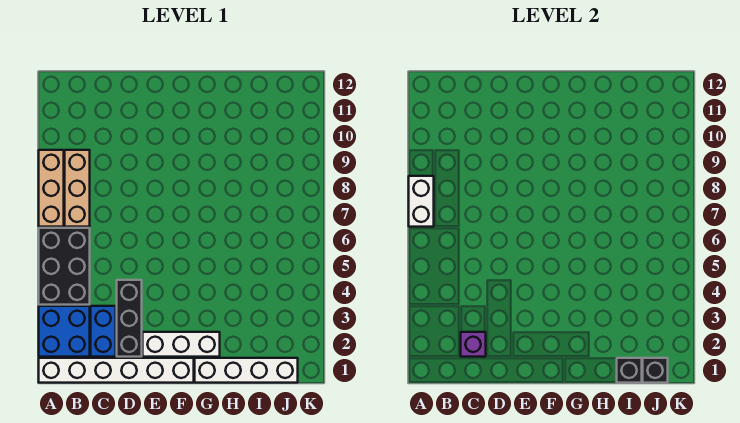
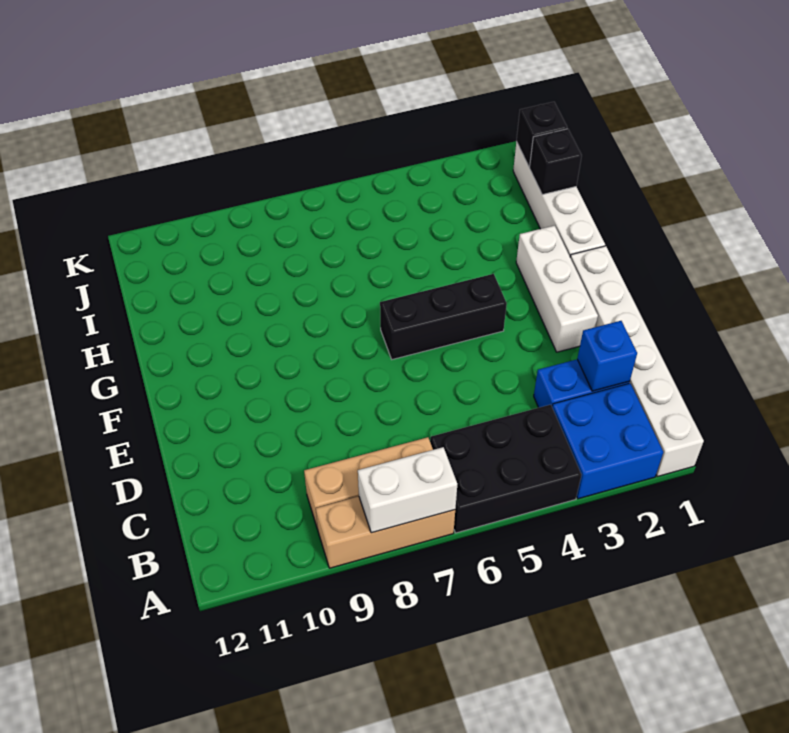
purple 1x1 brick [461,332,486,357] -> blue 1x1 brick [577,321,637,391]
black 1x3 brick [117,280,142,357] -> black 1x3 brick moved to [380,274,507,359]

